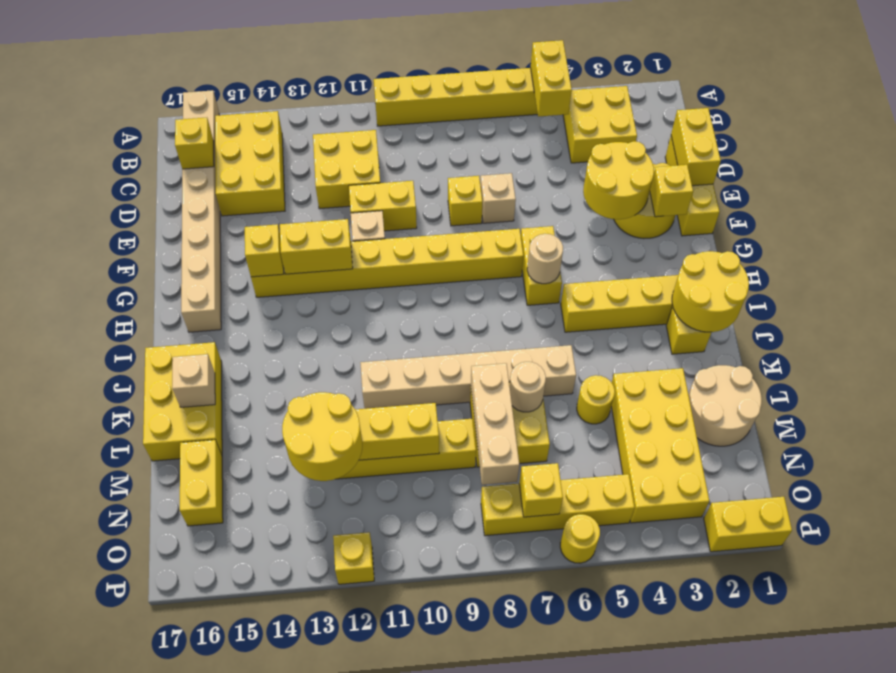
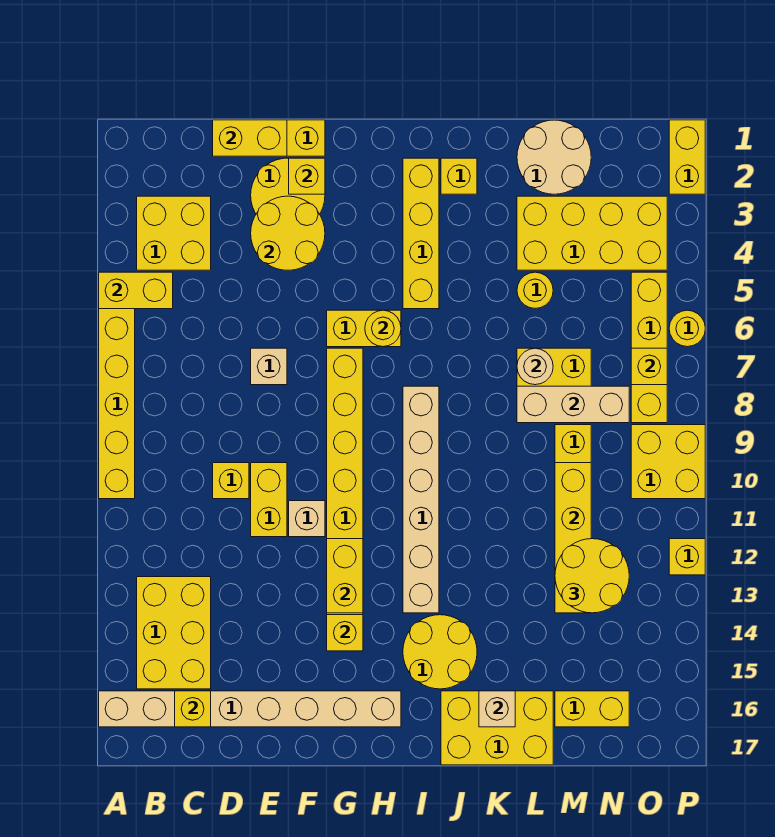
yellow 2x3 brick [215,111,285,216] -> yellow 2x3 brick turned to [137,577,211,689]
yellow 2x2 brick [313,130,380,209] -> yellow 2x2 brick moved to [631,425,705,499]
yellow 1x1 brick [448,176,482,226] -> yellow 1x1 brick moved to [213,463,249,499]
tan 1x1 round brick [527,234,563,284] -> yellow 1x1 round brick [365,310,401,347]
yellow 2x2 round brick [672,251,749,332] -> yellow 2x2 round brick moved to [403,615,477,689]
tan 1x6 brick [360,345,576,409] -> tan 1x6 brick moved to [403,386,439,613]

